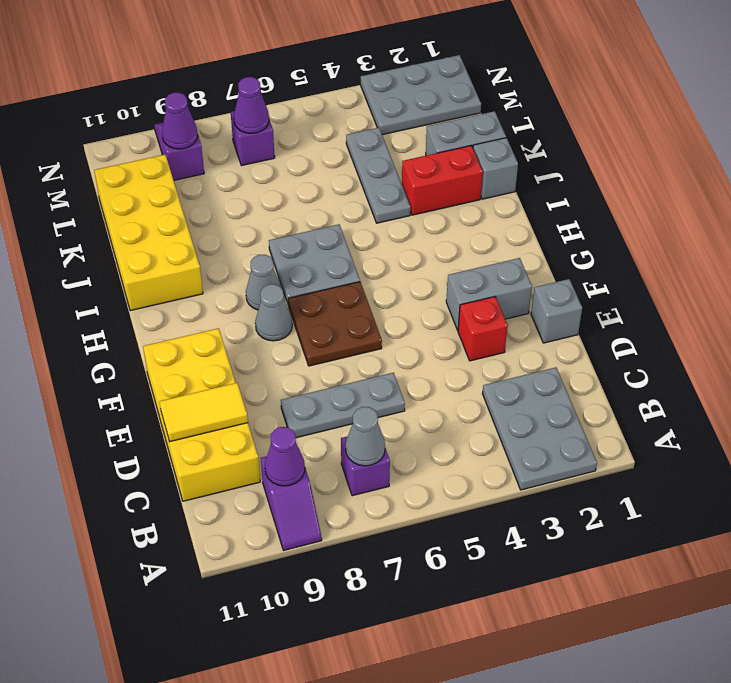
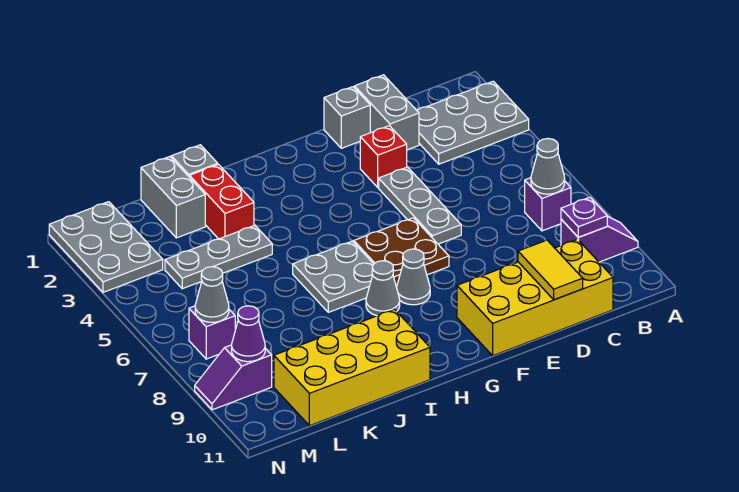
purple 1x1 cone [265,427,305,486] -> purple 1x1 plate [561,197,607,237]
grey 1x3 plate [281,373,405,438] -> grey 1x3 plate moved to [379,167,461,244]
grey 1x2 brick [446,258,532,330] -> grey 1x2 brick moved to [355,75,419,150]
purple 1x1 cone [234,77,269,134] -> grey 1x1 cone [195,267,229,322]

